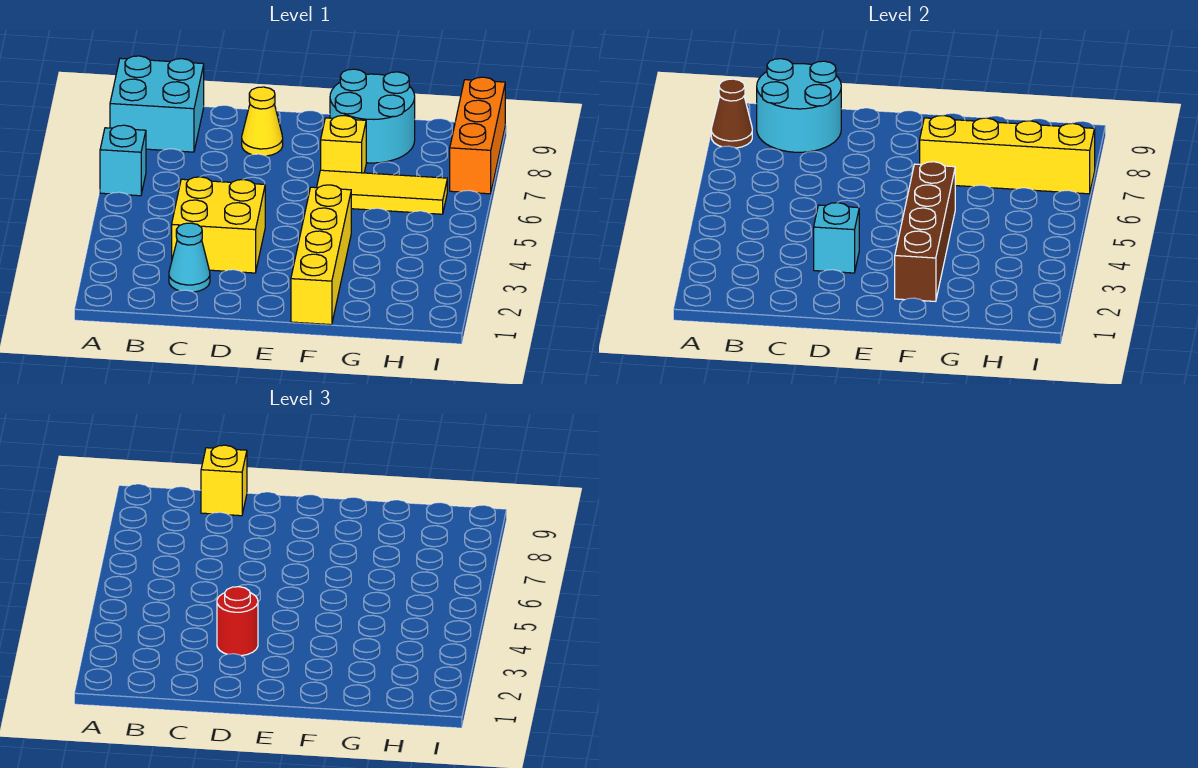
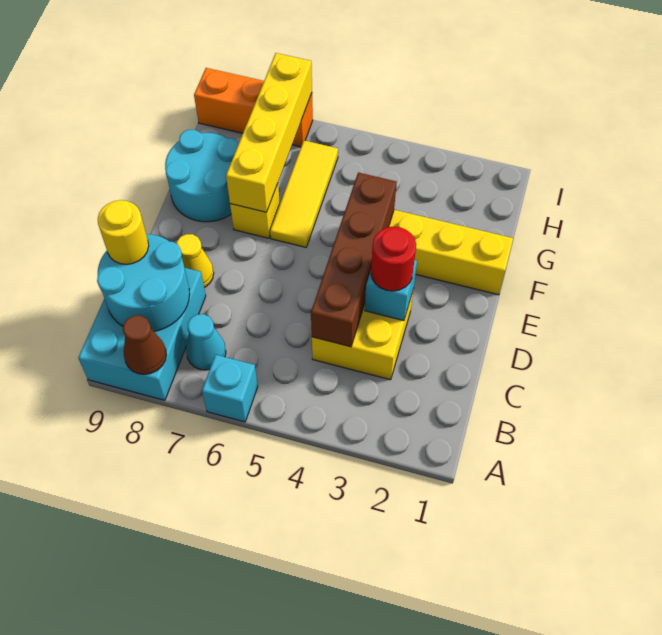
cyan 2x2 brick [110,56,204,152] -> cyan 2x3 brick [78,268,206,400]
cyan 1x1 cone [169,223,210,292] -> cyan 1x1 cone moved to [186,314,226,370]
yellow 1x1 brick [201,445,247,516] -> yellow 1x1 round brick [98,200,149,264]
brown 1x4 brick [895,162,955,301] -> brown 1x4 brick turned to [311,173,397,347]

